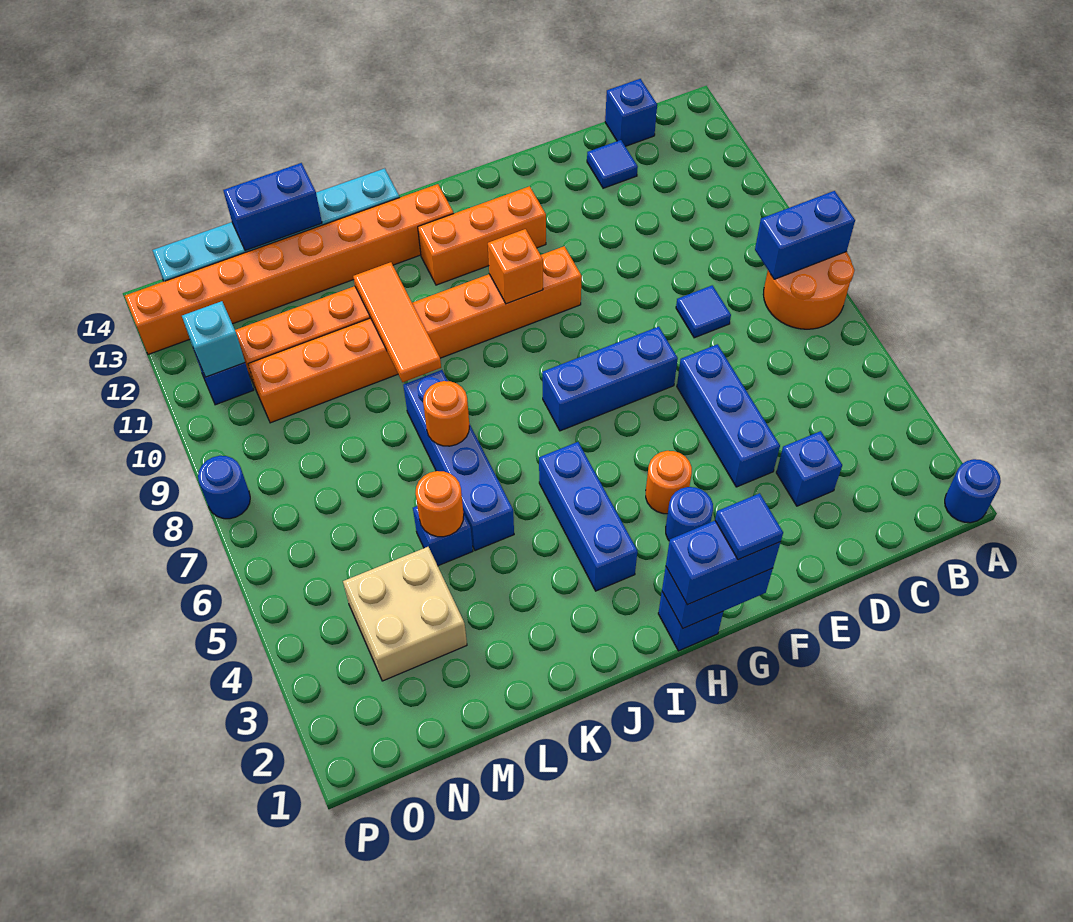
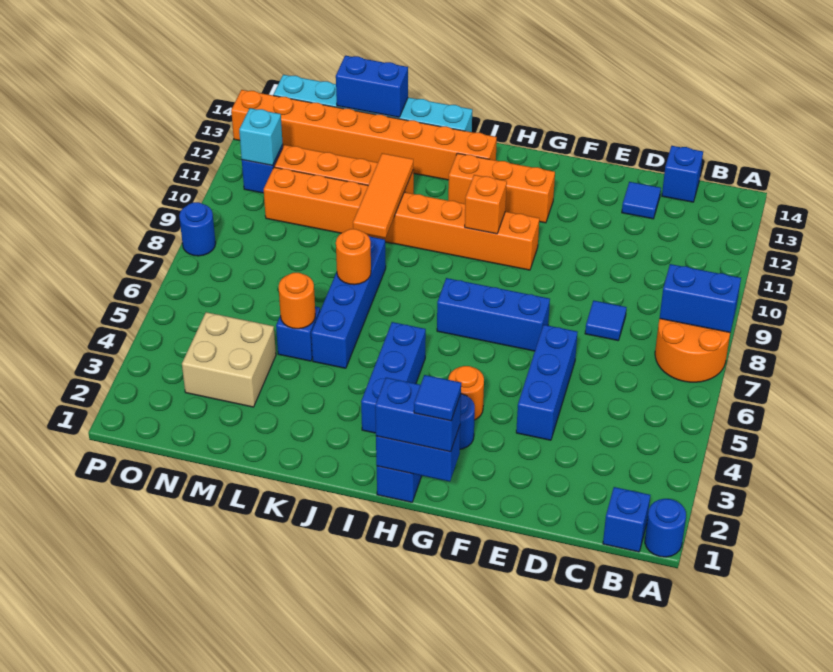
blue 1x1 brick [776,431,842,506] -> blue 1x1 brick moved to [603,487,650,552]

